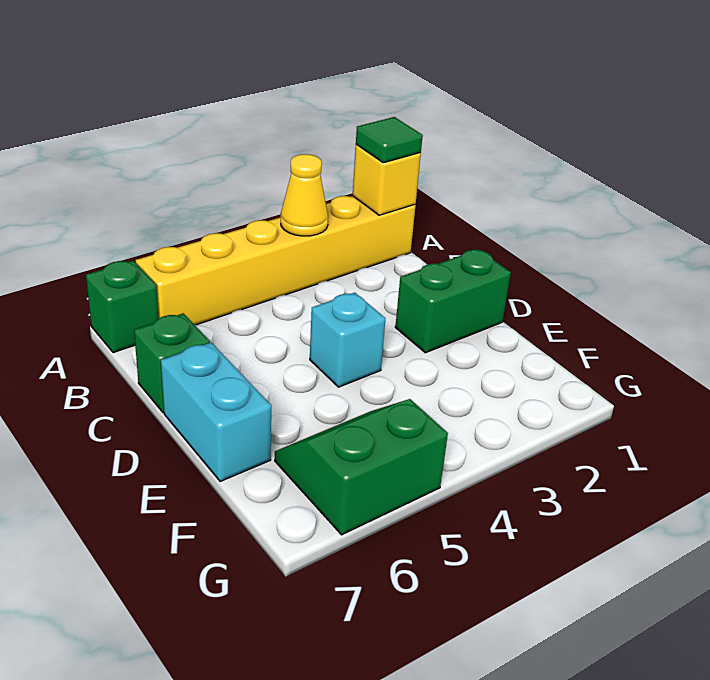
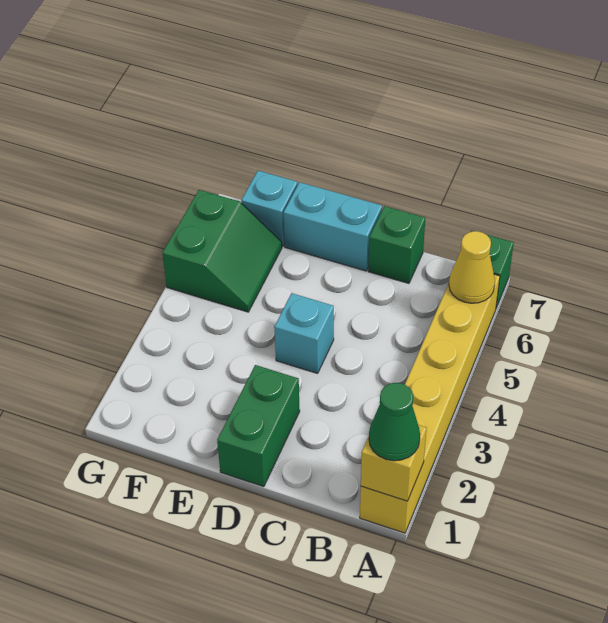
green 1x1 tile [356,117,423,163] -> green 1x1 cone [369,383,420,461]
yellow 1x1 cone [281,154,328,236] -> yellow 1x1 cone moved to [449,231,495,303]
none -> cyan 1x1 brick [241,171,298,247]

